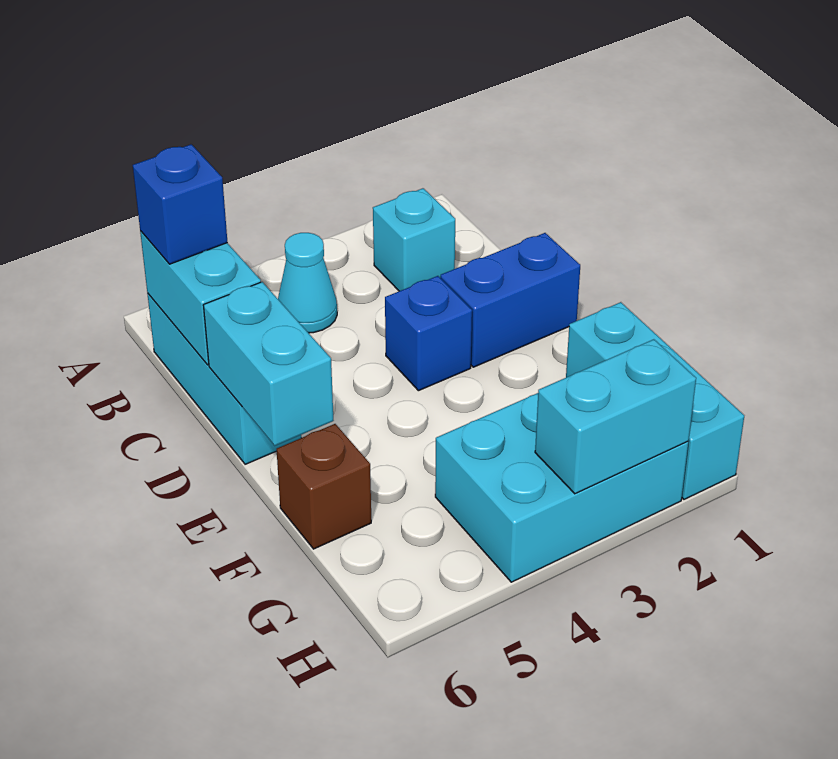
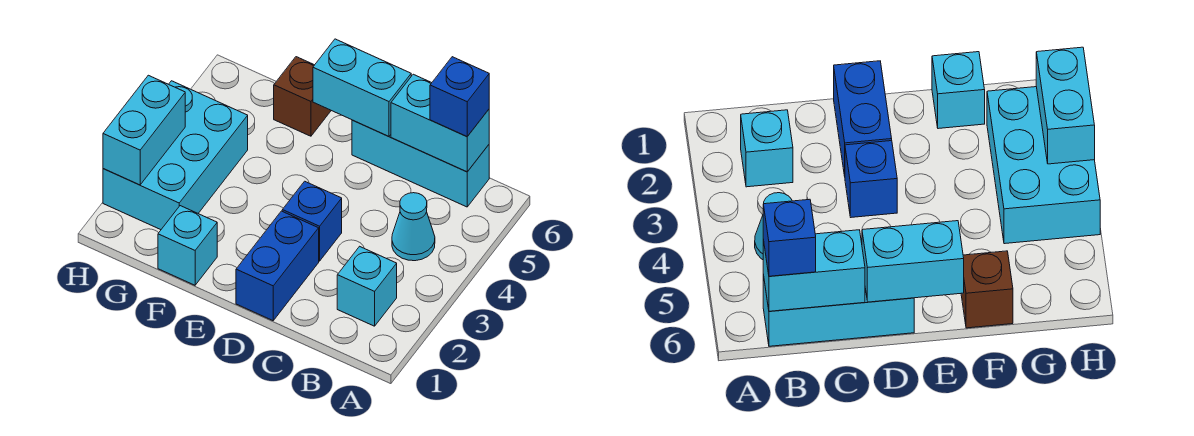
cyan 1x3 brick [566,302,744,499] -> cyan 1x1 brick [158,206,217,285]

